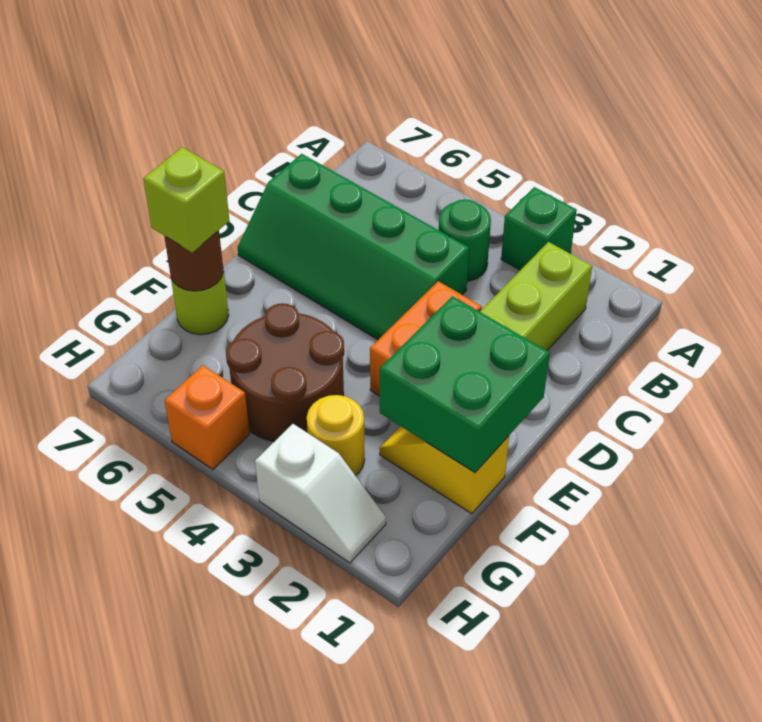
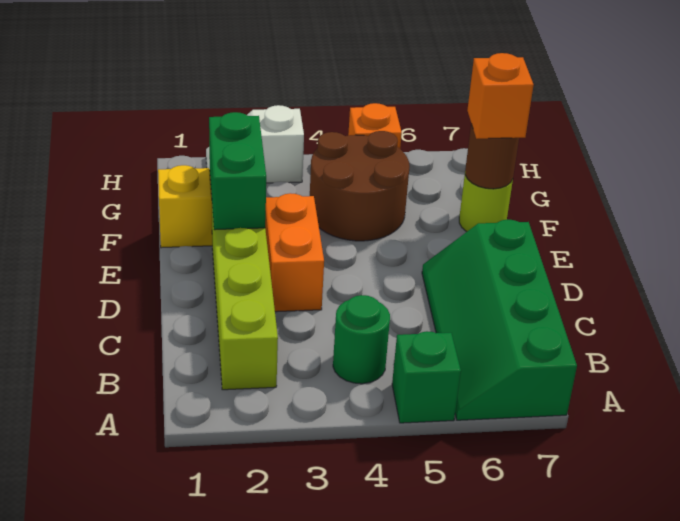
green 1x1 brick [501,187,577,270] -> green 1x1 brick moved to [392,331,461,423]
green 2x4 slope [237,154,469,340] -> green 2x4 slope turned to [422,220,577,420]
green 2x2 brick [380,296,550,472] -> green 1x2 brick [209,112,266,230]
lime 1x1 brick [143,147,230,252] -> orange 1x1 brick [467,53,534,139]
yellow 1x1 round brick [307,395,365,476] -> none

